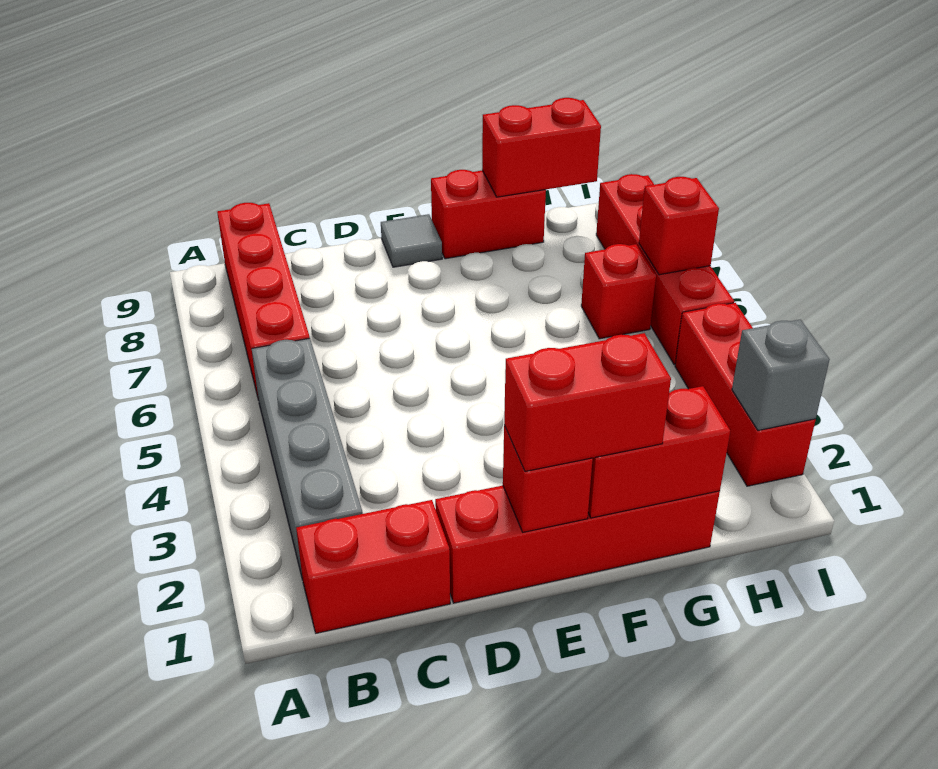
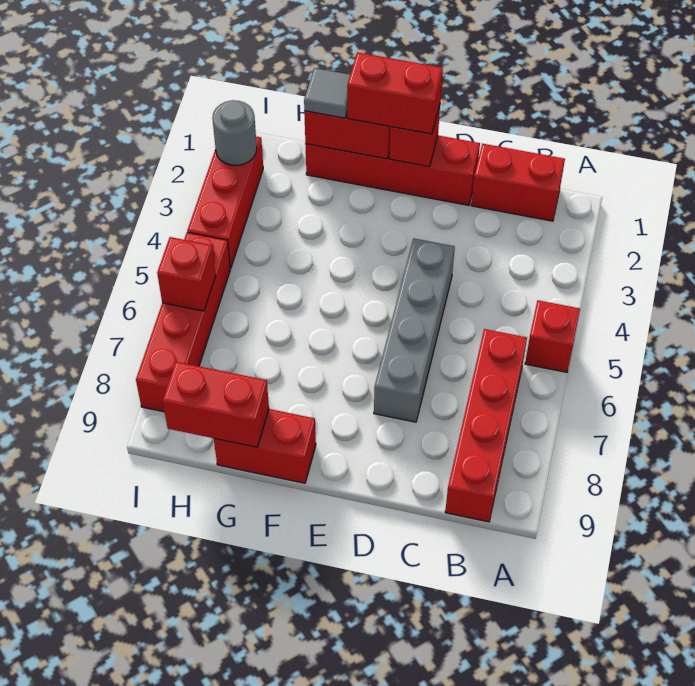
grey 1x4 brick [252,338,363,580] -> grey 1x4 brick moved to [374,238,455,422]
grey 1x1 tile [381,214,442,267] -> grey 1x1 tile moved to [304,68,350,118]
red 1x1 brick [581,244,656,339] -> red 1x1 brick moved to [525,300,580,372]
grey 1x1 brick [732,320,830,430] -> grey 1x1 round brick [212,100,257,165]

